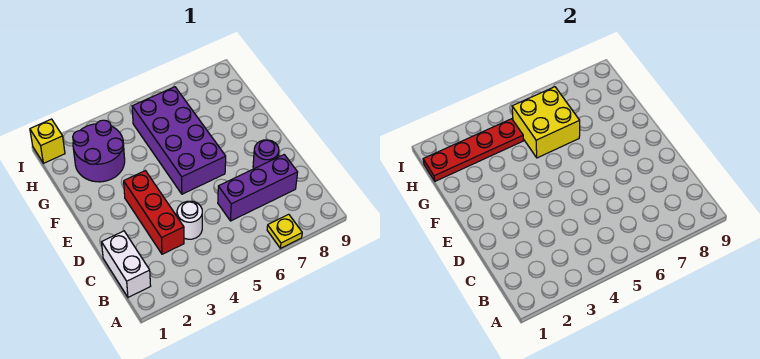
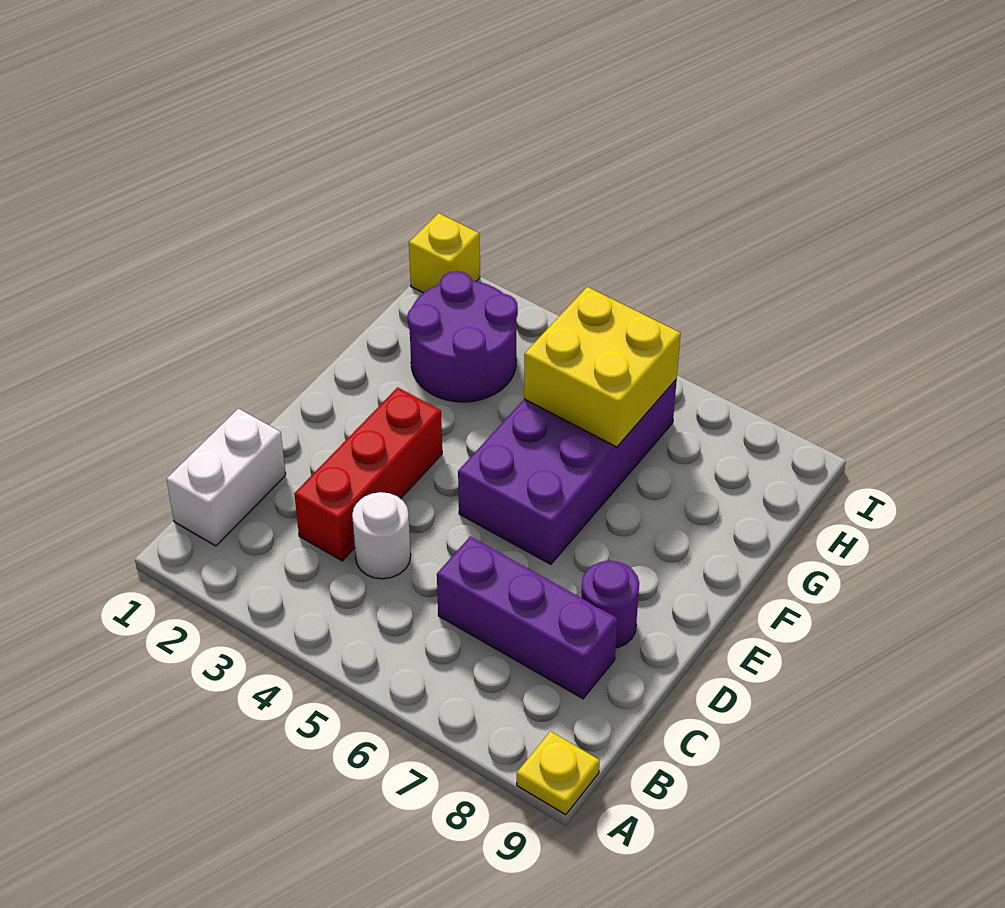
yellow 1x1 plate [267,214,302,248] -> yellow 1x1 plate moved to [517,731,600,815]
red 1x4 plate [423,119,524,181] -> none

